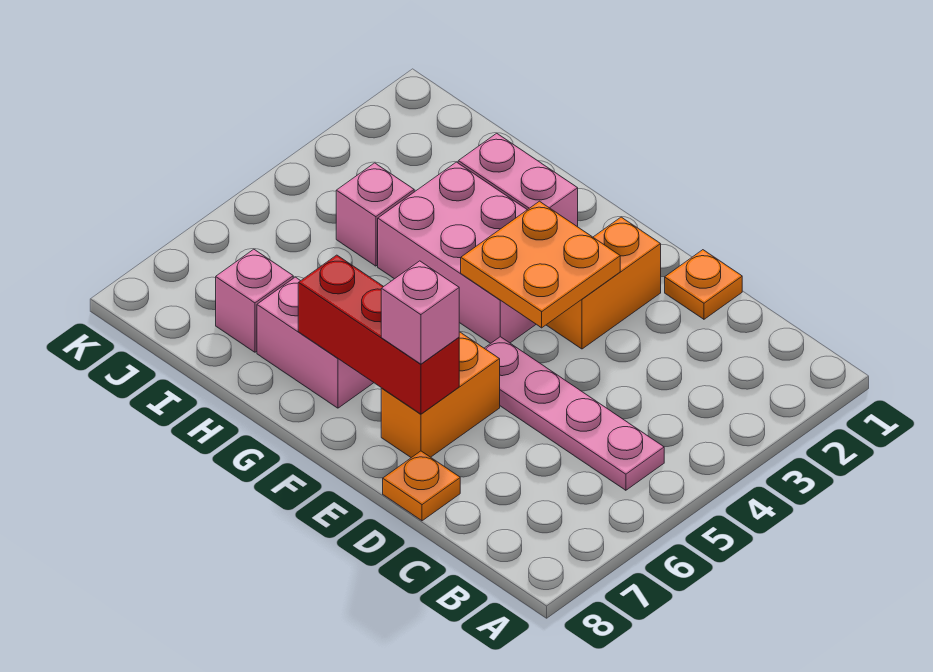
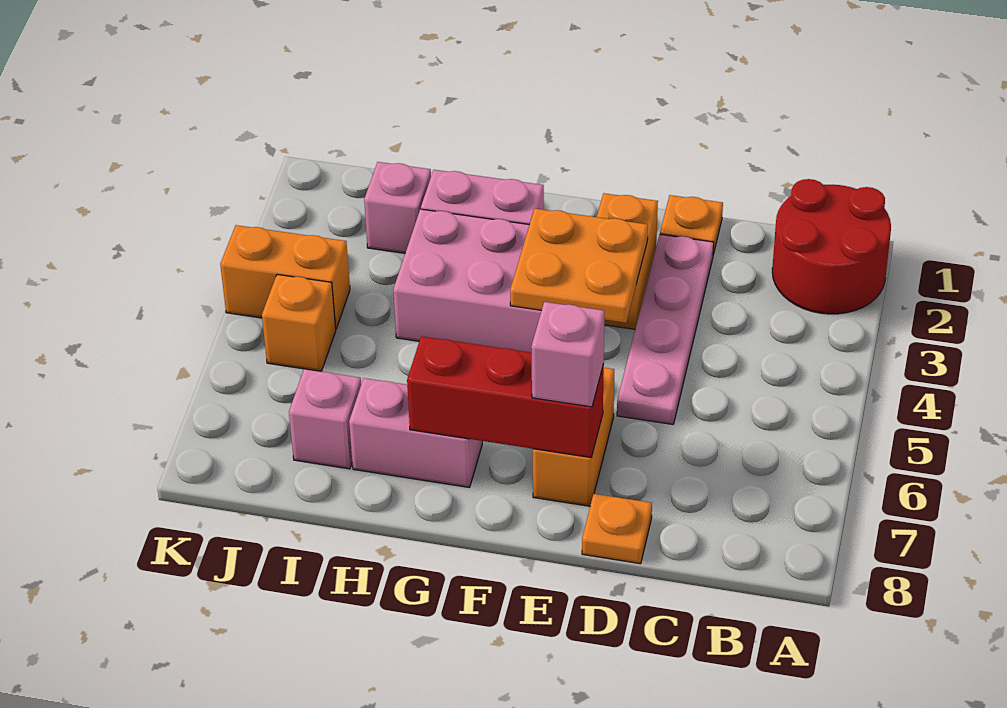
none -> red 2x2 round brick [772,179,891,314]
pink 1x4 plate [484,337,664,490] -> pink 1x4 plate turned to [617,235,714,424]
pink 1x1 brick [336,163,414,266] -> pink 1x1 brick moved to [364,162,431,253]
none -> orange 1x2 brick [220,225,350,329]
none -> orange 1x1 brick [262,274,336,371]

